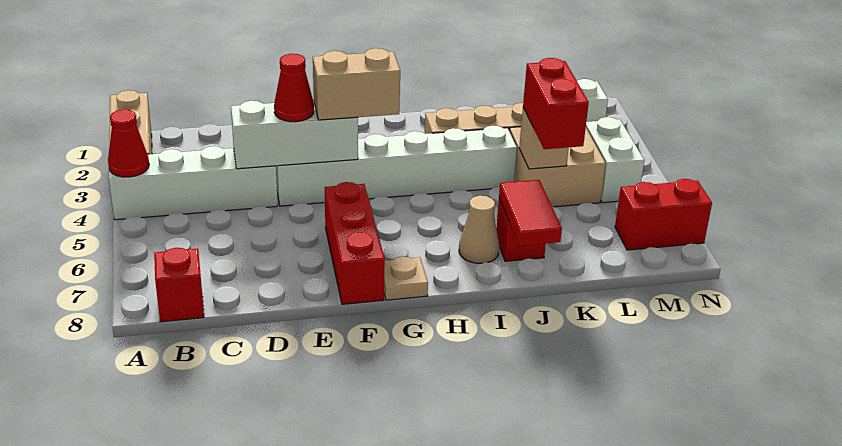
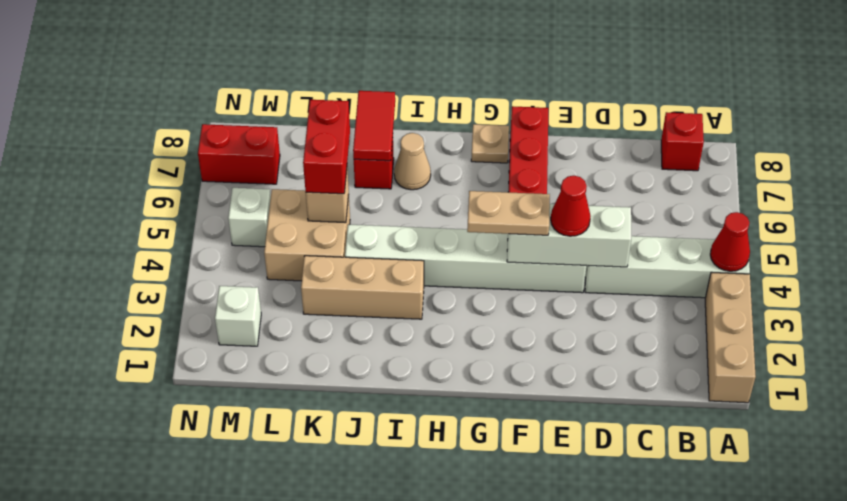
tan 1x2 brick [313,48,400,120] -> tan 1x2 plate [467,191,550,235]
white 1x2 brick [586,117,644,203] -> white 1x1 brick [228,188,271,247]

